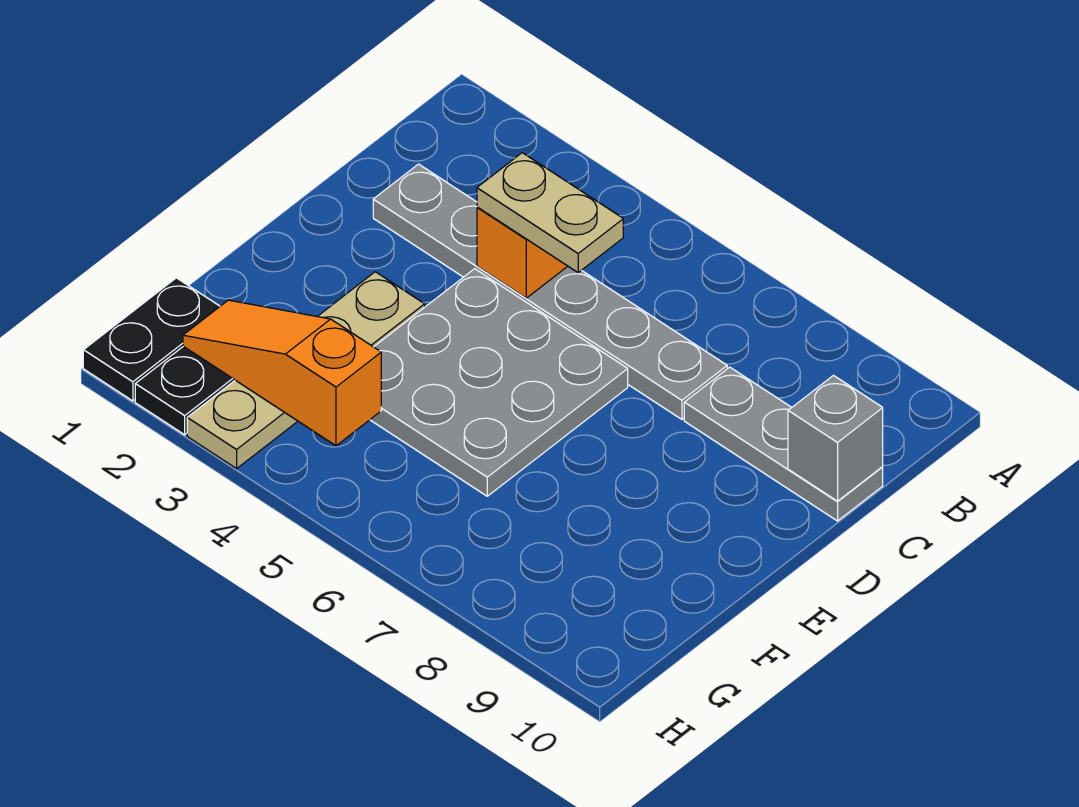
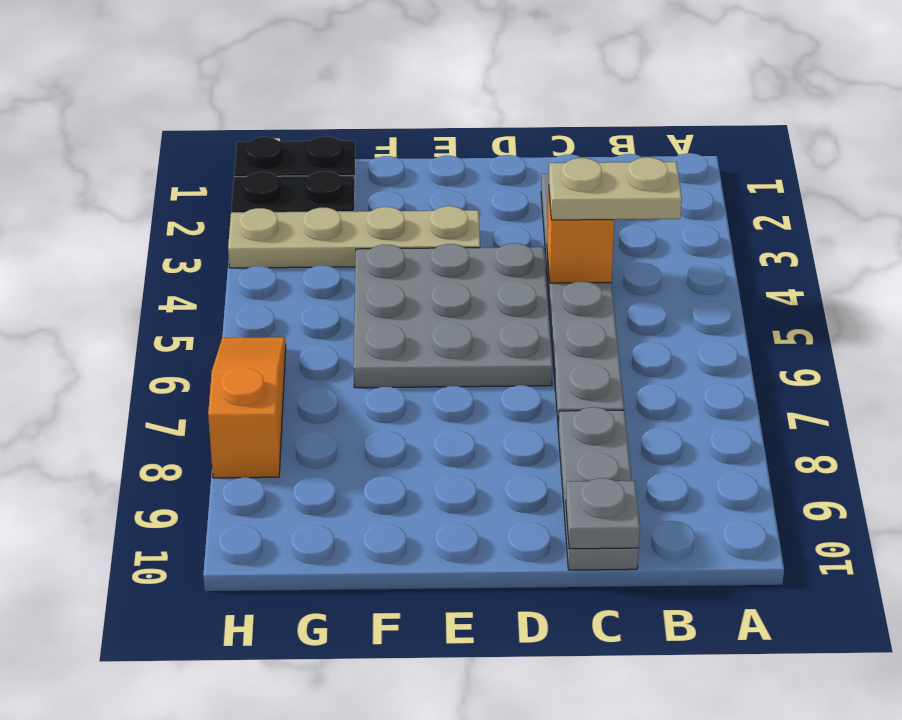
tan 1x2 plate [477,153,623,273] -> tan 1x2 plate turned to [549,157,682,220]
grey 1x1 brick [788,376,883,501] -> grey 1x1 plate [566,478,640,549]
orange 1x3 slope [183,300,381,446] -> orange 1x3 slope moved to [208,337,286,478]

